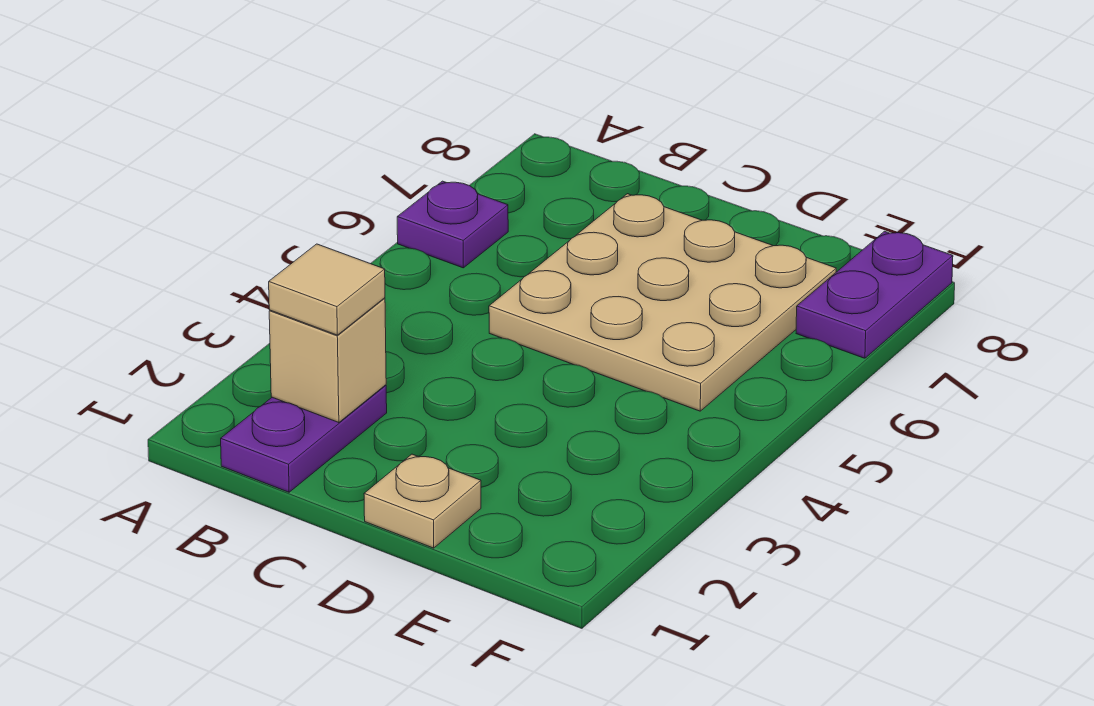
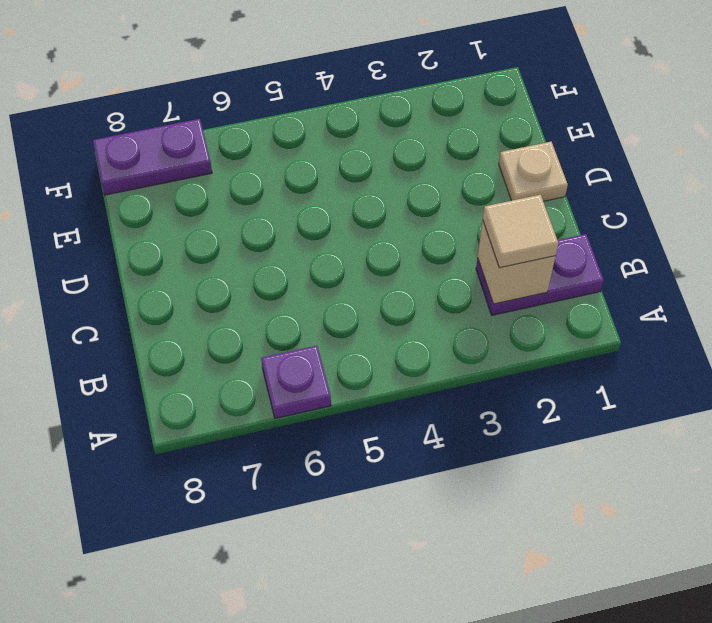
tan 3x3 plate [489,194,836,411] -> none

